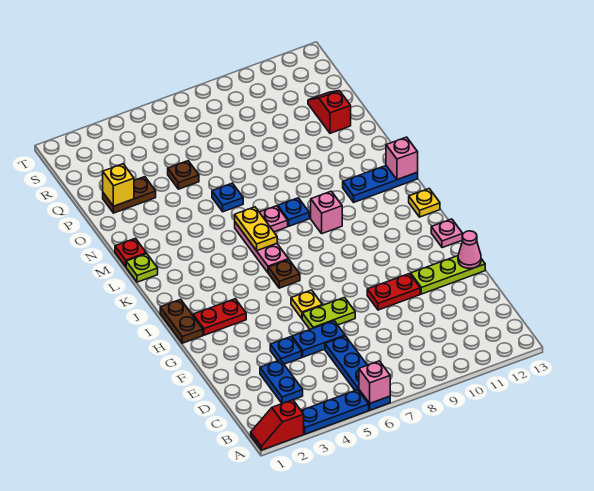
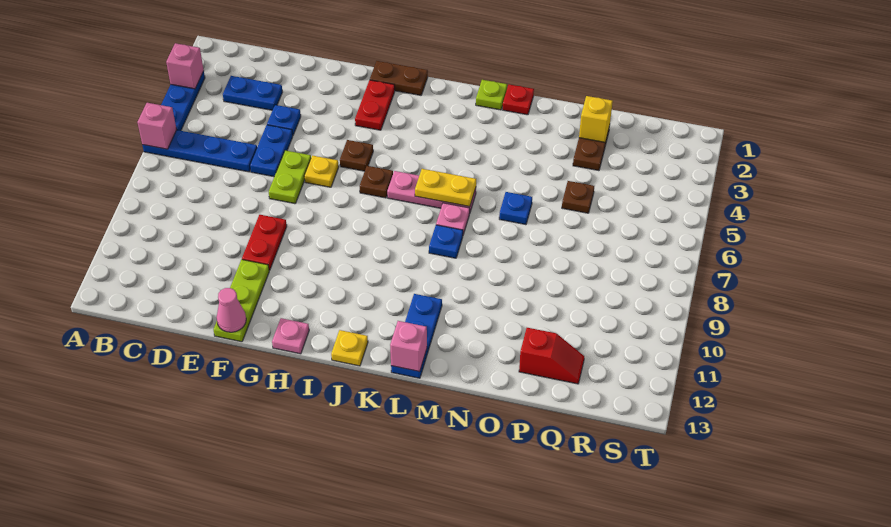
red 1x2 slope [251,400,304,450] -> none
none -> brown 1x1 plate [340,140,373,171]
pink 1x1 brick [311,191,342,234] -> pink 1x1 brick moved to [166,43,204,89]

